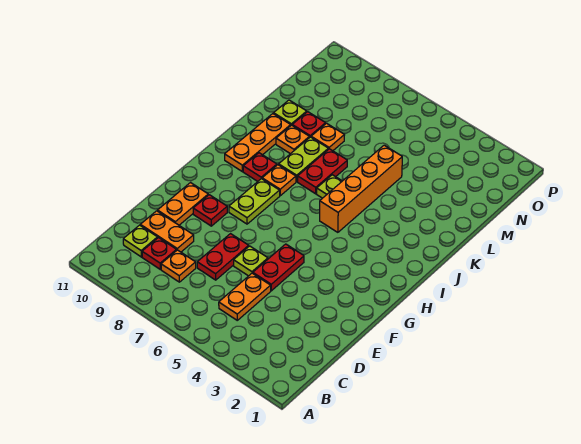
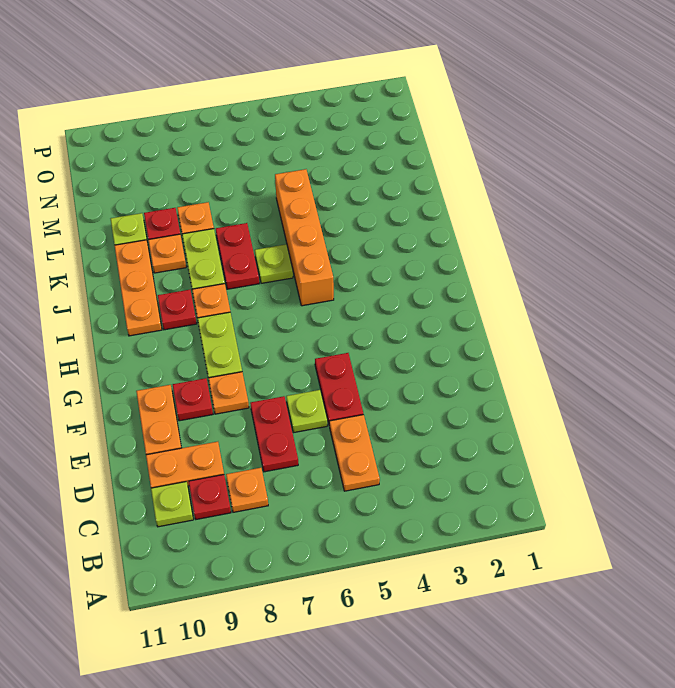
none -> orange 1x1 plate [208,372,249,414]

